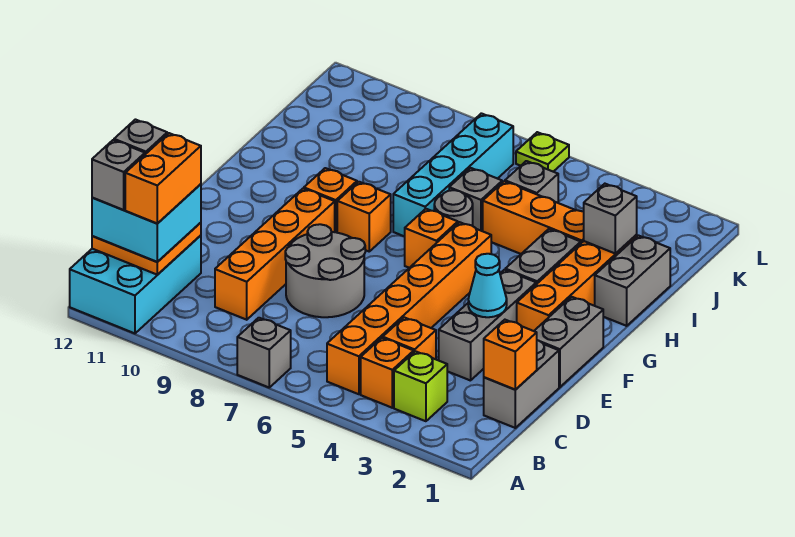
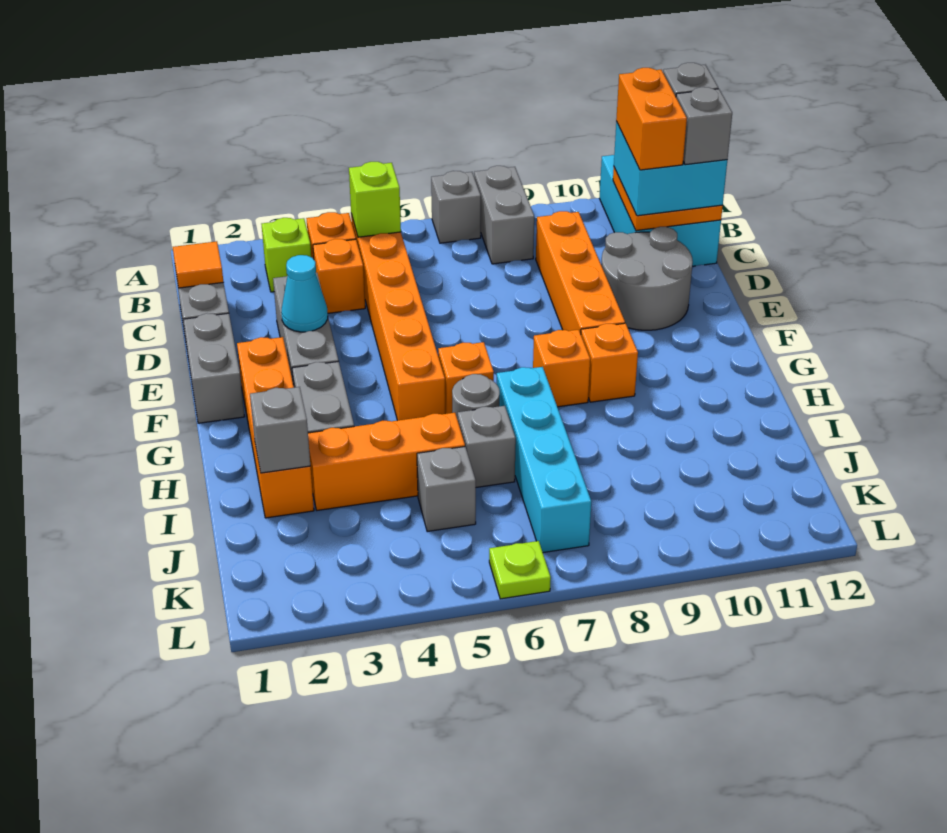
none -> lime 1x1 brick [349,162,401,237]
orange 1x1 brick [484,320,537,390] -> orange 1x1 tile [173,241,223,288]
grey 2x2 round brick [285,224,365,317] -> grey 2x2 round brick moved to [601,227,693,330]
grey 1x2 brick [595,235,670,326] -> grey 1x2 brick moved to [474,166,534,264]

